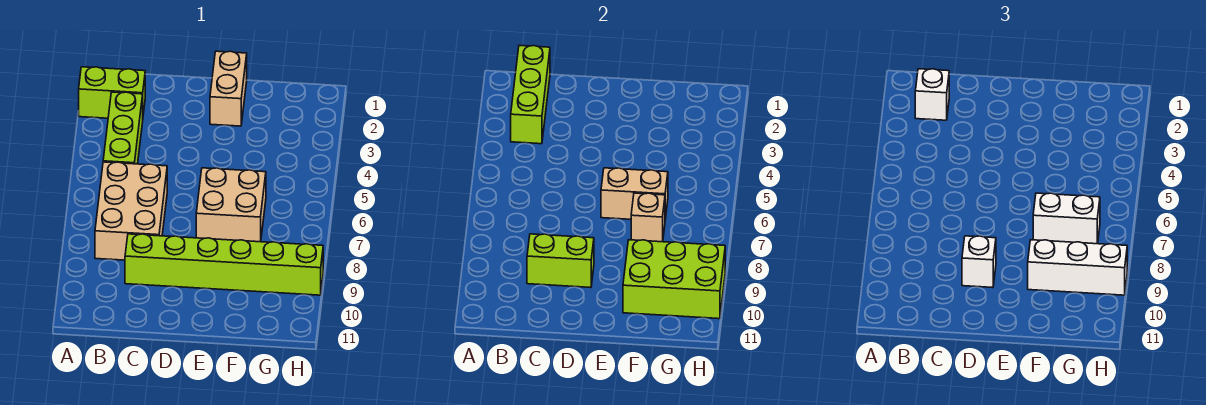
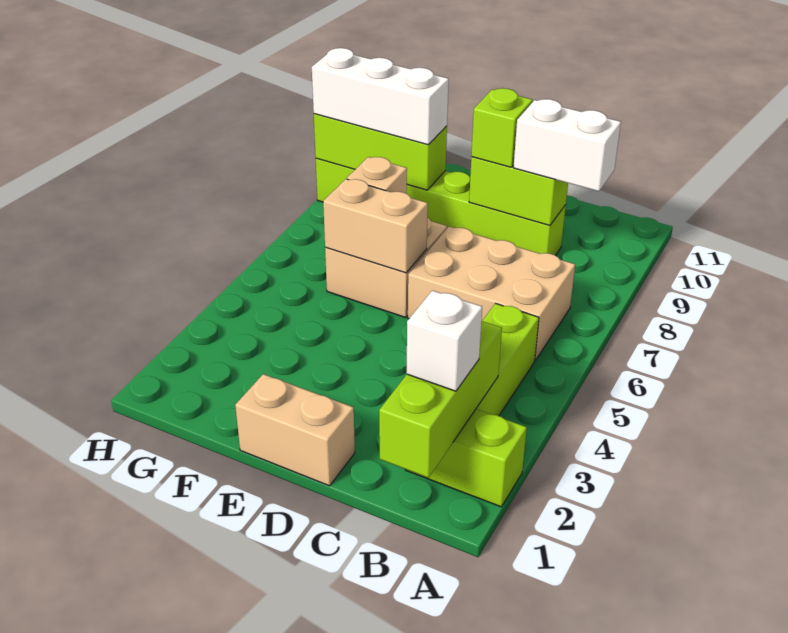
tan 2x3 brick [95,162,167,260] -> tan 2x3 brick turned to [408,227,575,360]
white 1x1 brick [962,236,996,288] -> lime 1x1 brick [471,88,532,167]
tan 1x2 brick [210,51,247,126] -> tan 1x2 brick turned to [235,374,355,486]
white 1x2 brick [1033,193,1100,244] -> white 1x2 brick moved to [514,99,621,191]
lime 2x3 brick [623,240,725,319] -> lime 1x3 brick [314,114,447,190]

